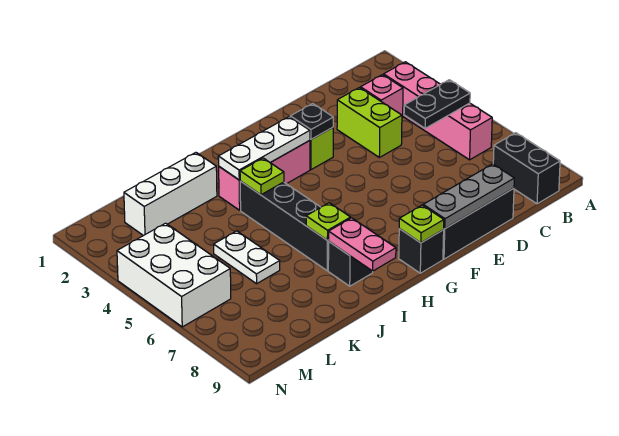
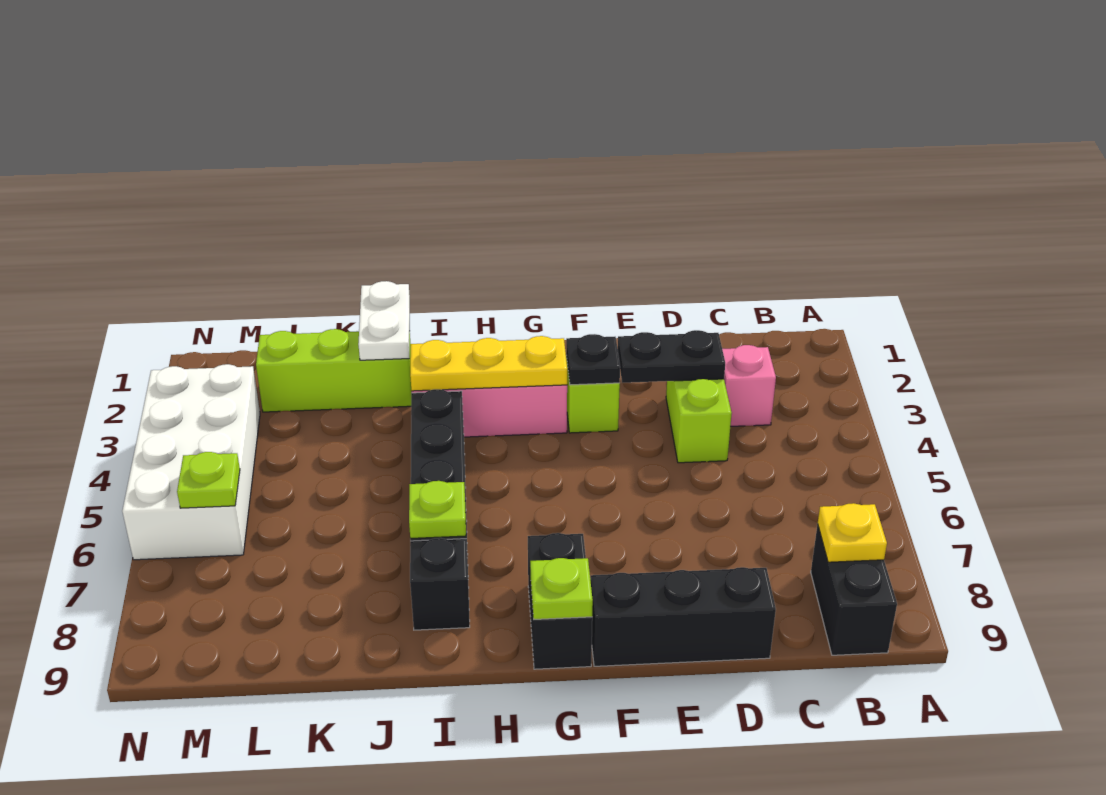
pink 1x4 brick [384,62,492,160] -> none
black 1x2 plate [404,80,470,128] -> black 1x2 plate moved to [618,330,725,383]
none -> yellow 1x1 plate [818,503,887,562]
grey 1x3 plate [423,164,514,229] -> none
white 1x3 plate [218,117,310,180] -> yellow 1x3 plate [410,336,567,391]
black 1x1 brick [399,229,444,273] -> black 1x2 brick [528,533,592,669]
lime 1x1 plate [240,158,284,195] -> lime 1x1 plate moved to [177,452,240,508]
pink 1x2 plate [329,218,396,271] -> none
white 1x3 brick [124,153,217,236] -> lime 1x3 brick [256,329,412,412]
white 1x2 plate [214,231,280,284] -> white 1x2 plate moved to [358,281,410,360]
white 2x3 brick [117,223,231,327] -> white 2x4 brick [122,364,260,560]

